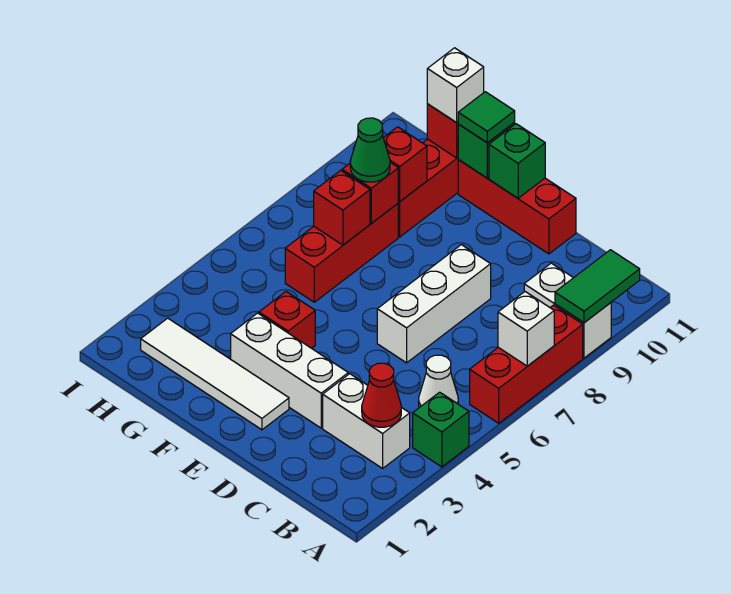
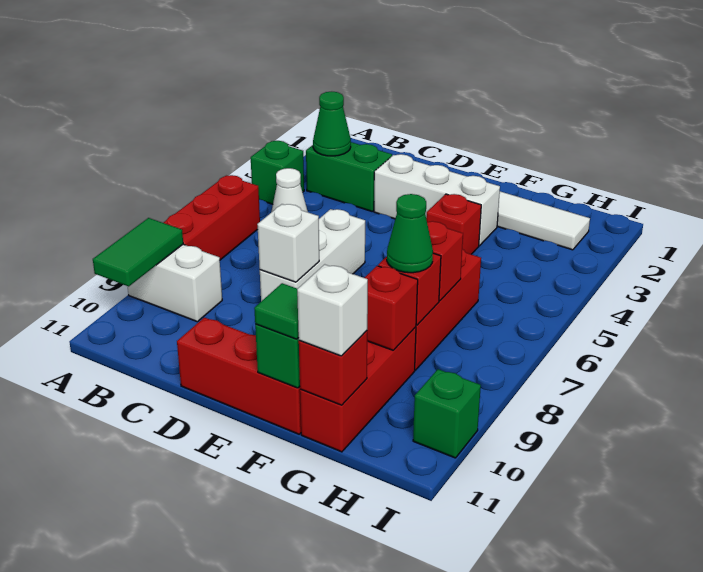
white 1x1 brick [498,292,554,366] -> white 1x1 brick moved to [257,204,319,282]
white 1x2 brick [323,374,410,468] -> green 1x2 brick [306,142,392,211]
red 1x1 cone [362,363,401,427] -> green 1x1 cone [313,92,351,156]
green 1x1 brick [489,124,545,198] -> green 1x1 brick moved to [413,369,481,458]

